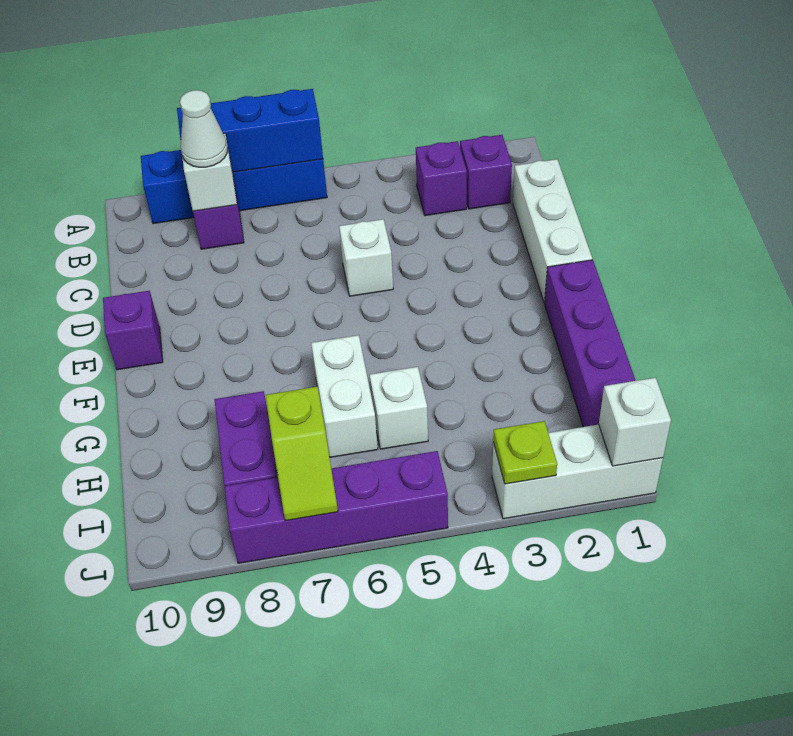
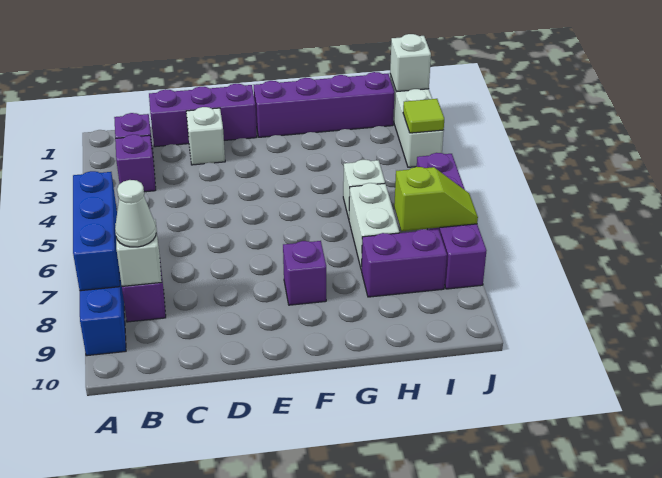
white 1x3 brick [513,159,592,303] -> purple 1x3 brick [149,84,257,147]
white 1x1 brick [339,219,393,296] -> white 1x1 brick moved to [186,107,225,165]
purple 1x1 brick [103,291,163,370] -> purple 1x1 brick moved to [283,241,326,305]
white 1x2 brick [311,335,378,457] -> white 1x2 brick turned to [349,183,399,270]
lime 1x1 plate [493,421,557,484] -> lime 1x1 tile [403,99,444,133]

